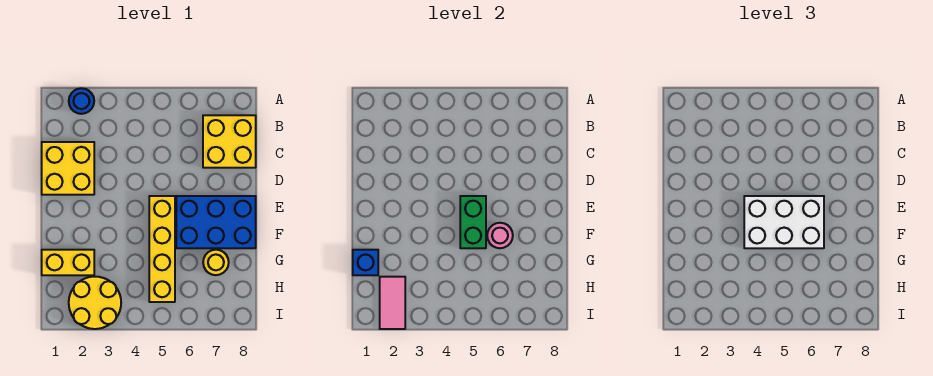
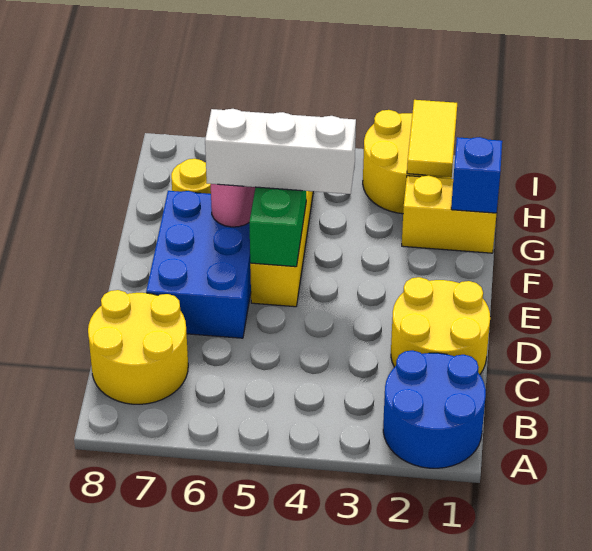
blue 1x1 round brick [69,88,94,114] -> blue 2x2 round brick [383,351,486,468]
yellow 2x2 brick [203,115,256,168] -> yellow 2x2 round brick [88,290,188,404]
yellow 2x2 brick [42,142,94,195] -> yellow 2x2 round brick [391,277,490,374]
white 2x3 brick [744,196,824,248] -> white 1x3 brick [205,109,356,194]
blue 2x3 brick [176,196,256,248] -> blue 2x3 brick turned to [146,191,251,338]
pink 1x2 tile [380,277,405,329] -> yellow 1x2 tile [407,100,457,177]

